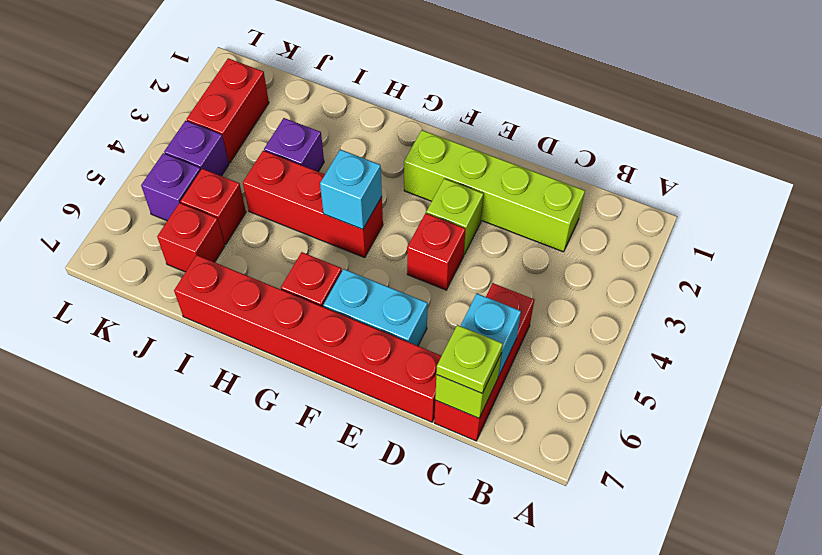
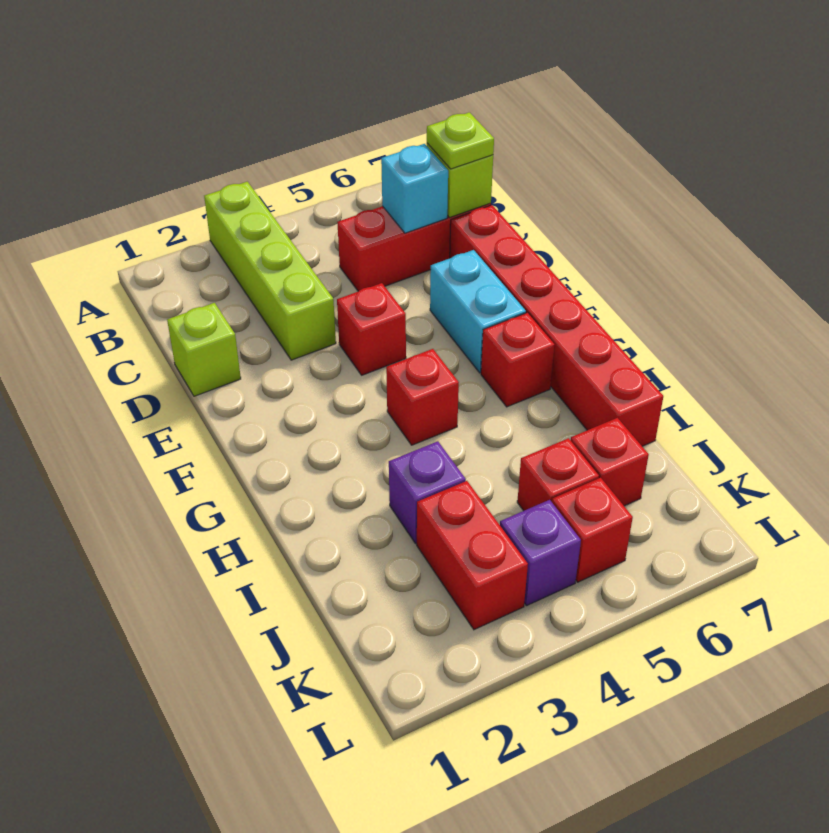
lime 1x4 brick [404,130,585,252] -> lime 1x4 brick moved to [204,182,336,360]
lime 1x1 brick [426,179,484,254] -> lime 1x1 brick moved to [167,303,241,396]
red 1x3 brick [243,151,383,258] -> red 1x1 brick [386,349,459,445]
cyan 1x1 brick [320,150,382,229] -> none
red 1x2 brick [187,58,269,163] -> red 1x2 brick turned to [417,481,528,630]
purple 1x1 brick [141,153,201,221] -> red 1x1 brick [552,478,633,582]

